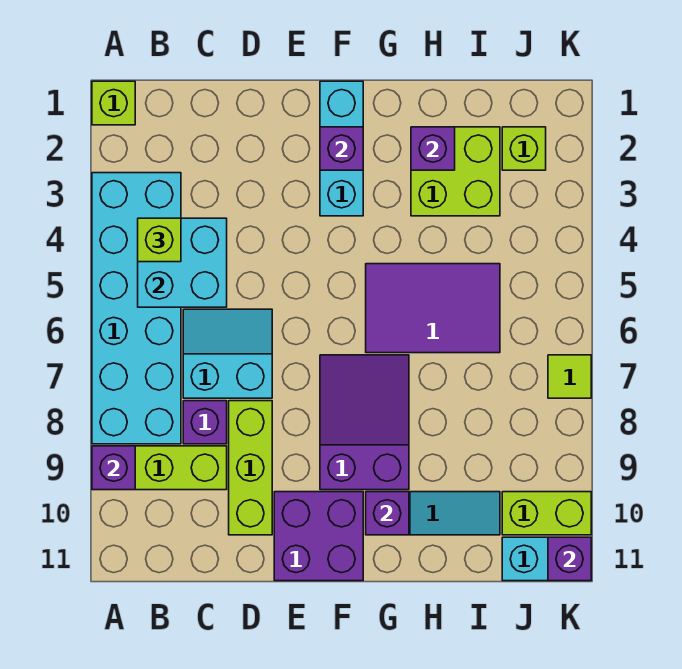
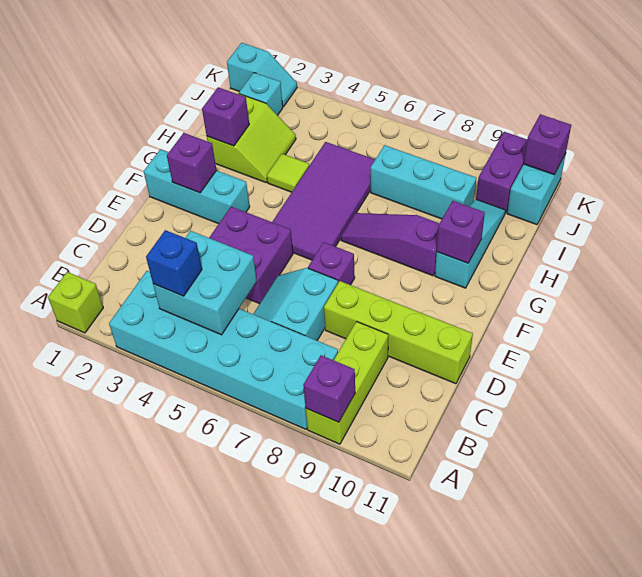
lime 1x1 brick [138,218,181,262] -> blue 1x1 brick [146,230,202,296]
purple 1x1 brick [183,401,227,444] -> purple 1x1 brick moved to [308,242,355,285]
lime 1x3 brick [229,401,272,535] -> lime 1x4 brick [324,281,473,384]
purple 2x2 brick [274,492,363,581] -> purple 2x2 brick moved to [209,207,293,304]
purple 2x3 slope [320,355,409,490] -> purple 1x3 slope [341,213,439,276]
purple 2x3 tile [366,264,500,353] -> purple 2x4 tile [272,142,375,260]
lime 2x2 brick [411,127,500,216] -> lime 2x2 slope [207,94,296,183]
none -> cyan 1x3 brick [371,145,476,219]
lime 1x1 brick [502,127,546,170] -> cyan 1x1 brick [239,73,283,115]
lime 1x2 brick [502,492,591,535] -> purple 1x2 brick [476,132,527,213]
none -> cyan 1x2 slope [227,43,297,107]
lime 1x1 tile [548,355,591,398] -> lime 1x1 tile moved to [267,154,309,192]

